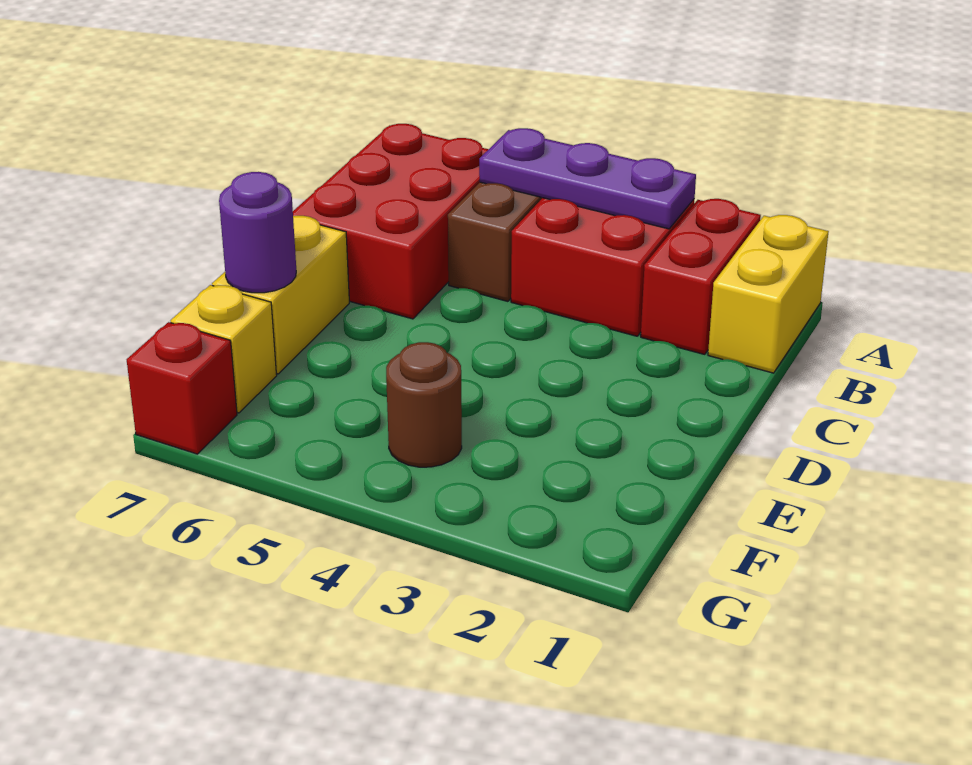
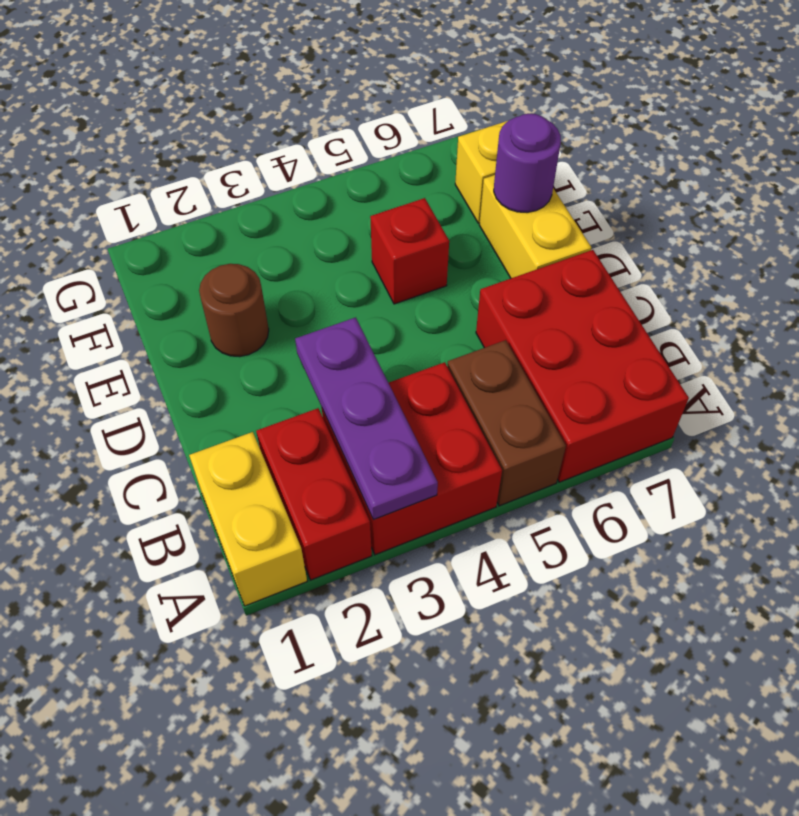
purple 1x3 plate [479,128,696,229] -> purple 1x3 plate turned to [295,317,438,520]
brown 1x1 round brick [386,342,462,467] -> brown 1x1 round brick moved to [199,264,269,357]
red 1x1 brick [127,322,237,454] -> red 1x1 brick moved to [370,198,449,304]

